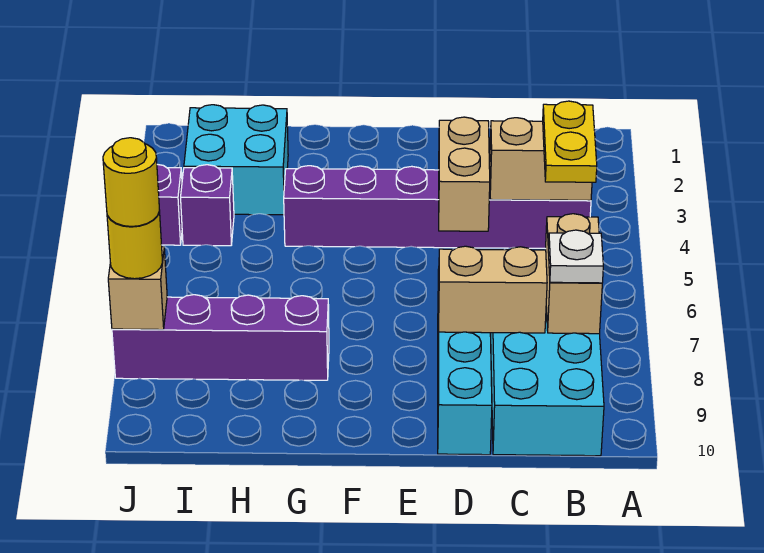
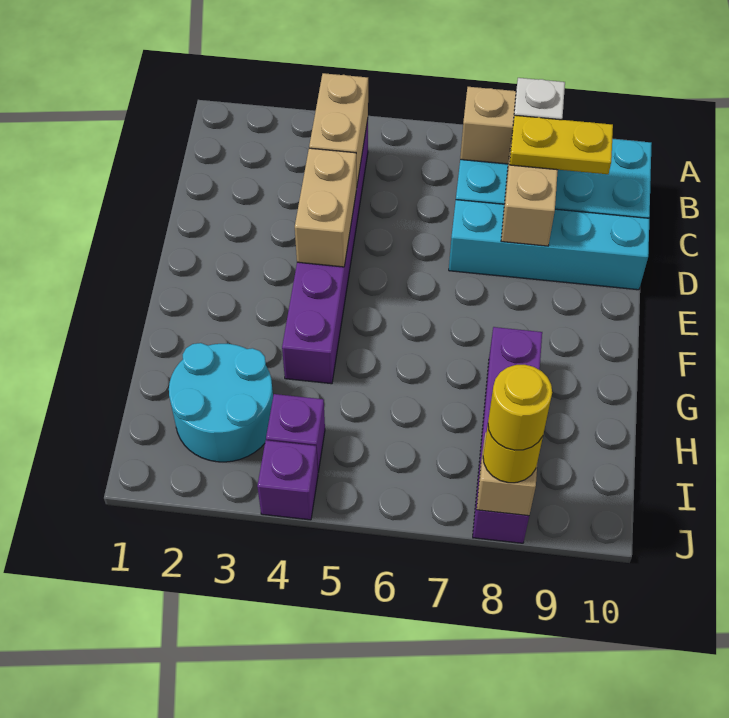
yellow 1x2 plate [543,101,597,182] -> yellow 1x2 plate moved to [510,115,613,174]
tan 1x2 brick [439,117,490,231] -> tan 1x2 brick turned to [295,148,356,267]
cyan 2x2 brick [184,105,288,215] -> cyan 2x2 round brick [169,343,273,462]

